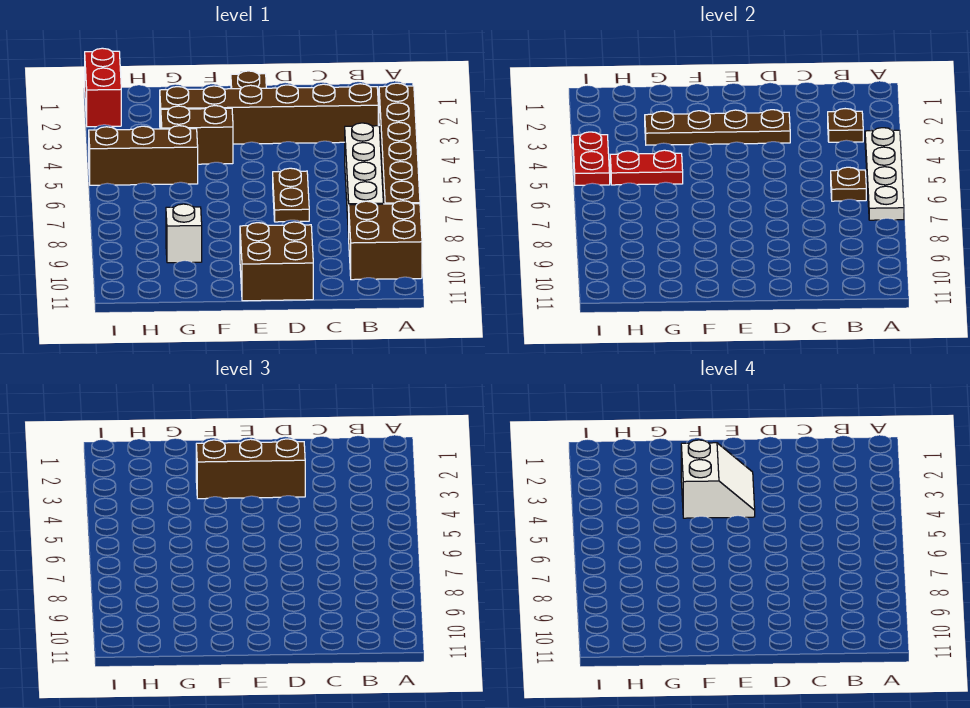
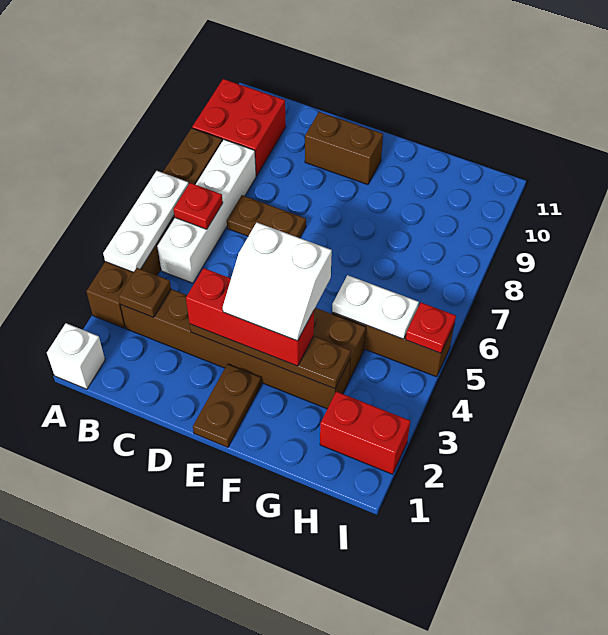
white 1x4 plate [865,128,904,220] -> white 1x3 plate [103,171,189,272]
brown 2x2 brick [349,201,422,280] -> red 2x2 brick [192,79,286,176]
brown 1x1 plate [831,167,866,201] -> red 1x1 plate [174,183,223,229]
brown 1x3 brick [196,439,305,499] -> red 1x3 brick [186,268,314,366]
brown 1x2 plate [273,168,309,222] -> brown 1x2 plate turned to [227,195,306,238]
brown 2x2 brick [240,222,313,301] -> brown 1x2 brick [305,112,383,185]
white 2x2 slope [681,440,755,518] -> white 2x2 slope turned to [223,223,332,341]
red 1x2 plate [610,150,683,185] -> white 1x2 plate [332,275,419,339]
white 1x1 brick [166,204,202,263] -> white 1x1 brick moved to [47,323,105,389]
red 1x2 brick [85,48,121,127] -> red 1x2 brick turned to [320,392,410,474]
red 1x2 plate [573,132,610,185] -> red 1x1 plate [406,303,456,353]

